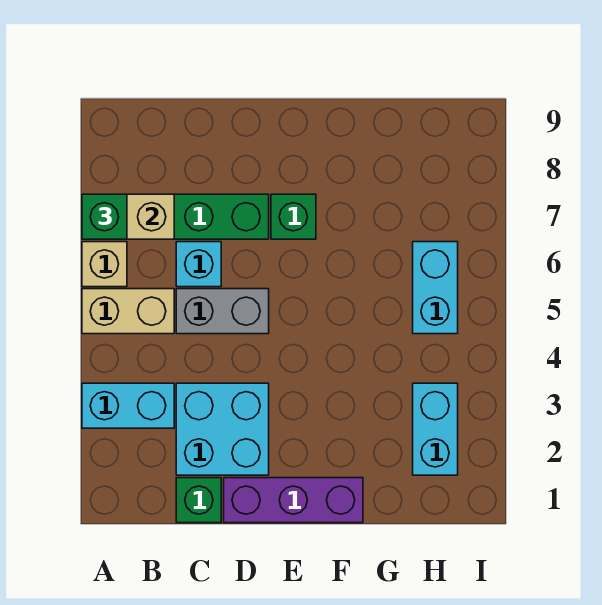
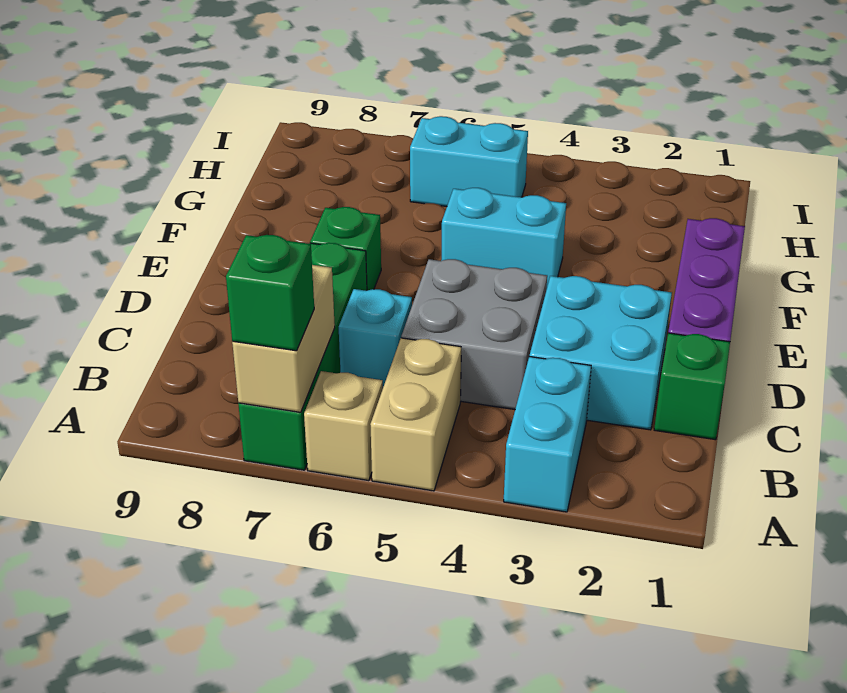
grey 1x2 brick [176,289,269,334] -> grey 2x2 brick [401,259,547,409]
cyan 1x2 brick [413,383,458,475] -> cyan 1x2 brick moved to [441,188,566,290]

